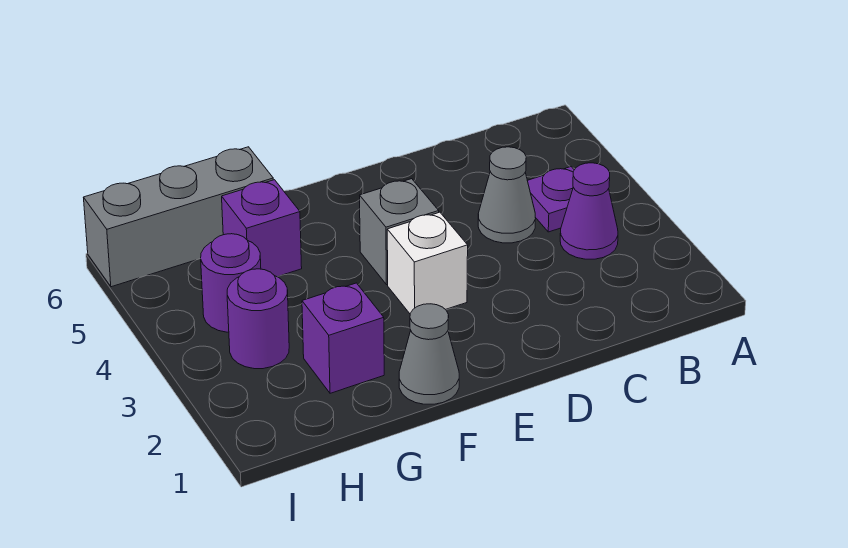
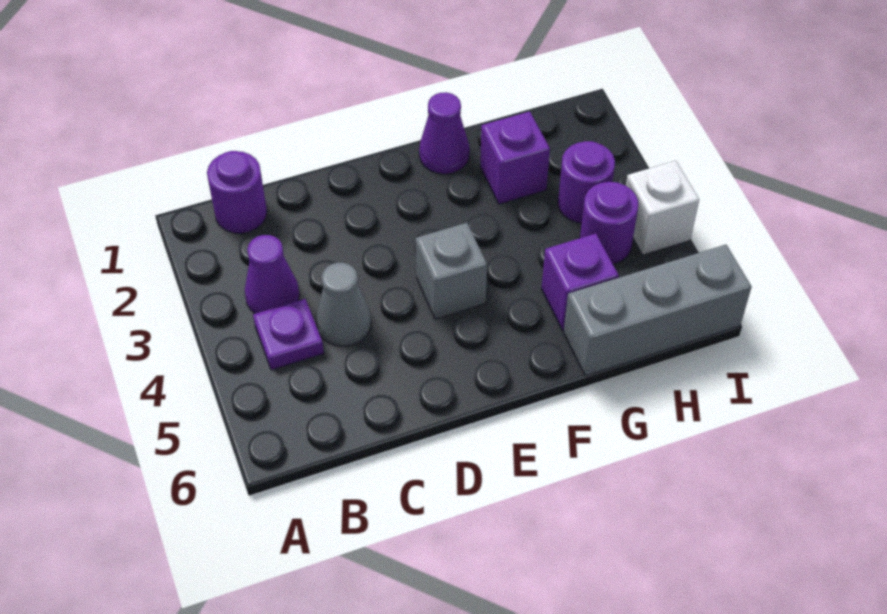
none -> purple 1x1 round brick [207,151,267,233]
white 1x1 brick [387,212,468,313] -> white 1x1 brick moved to [626,161,699,255]
grey 1x1 cone [399,304,459,404] -> purple 1x1 cone [419,92,470,174]

